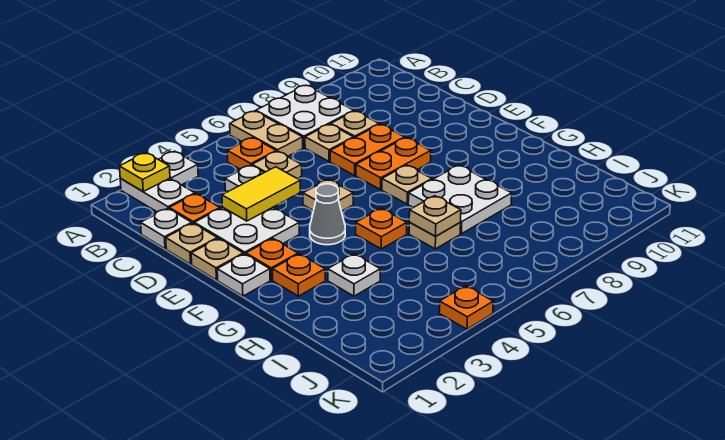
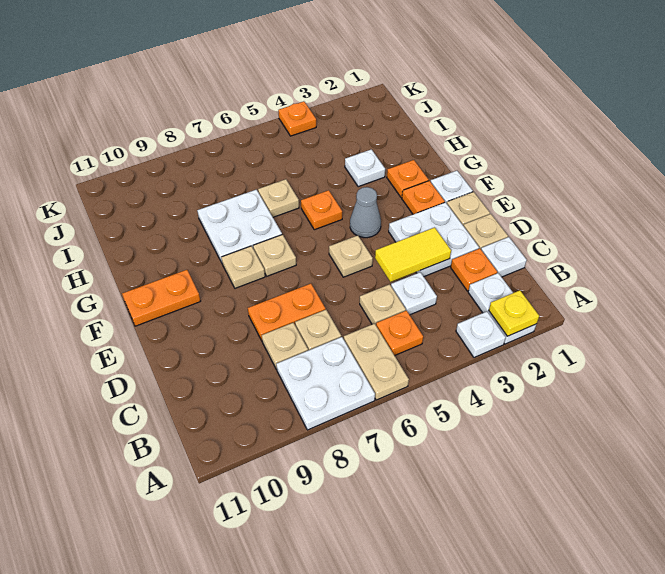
orange 1x2 plate [356,138,431,190] -> orange 1x2 plate moved to [122,270,200,326]
tan 1x1 plate [409,196,461,236] -> tan 1x1 plate moved to [221,246,265,288]

